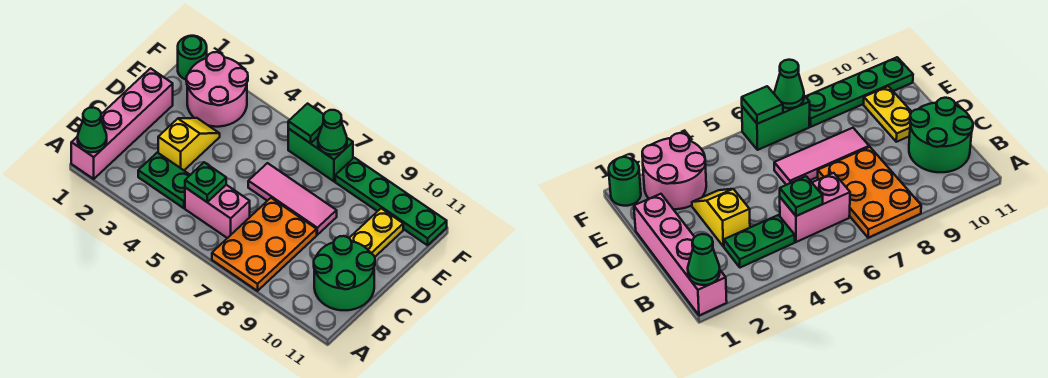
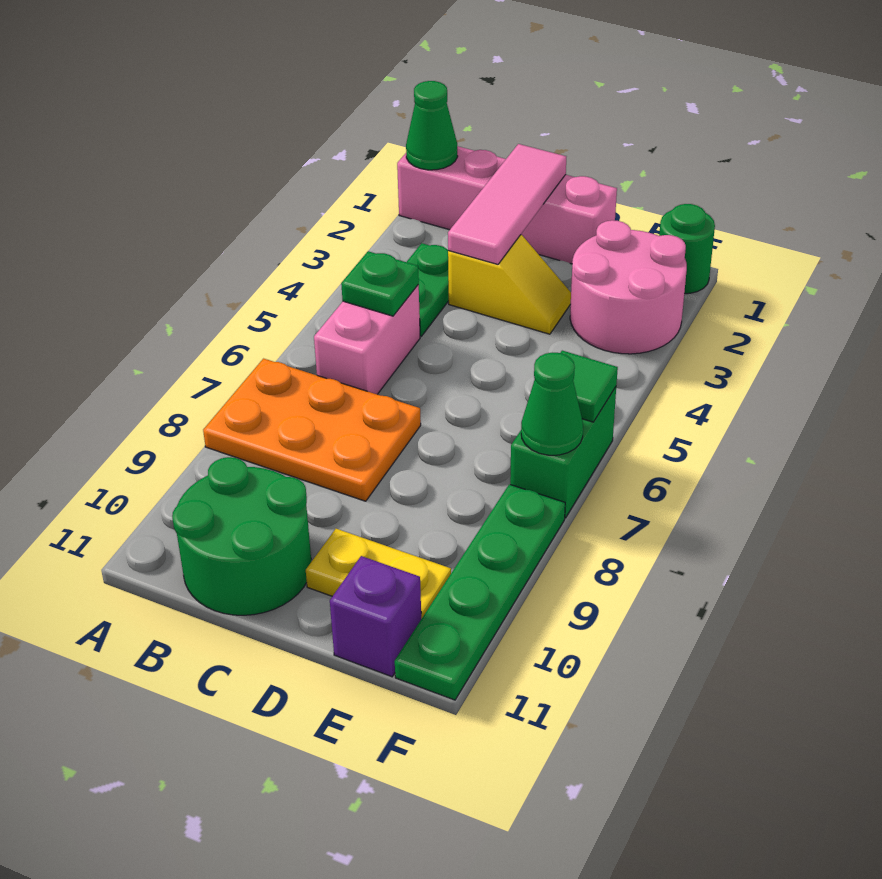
pink 1x3 tile [248,163,337,235] -> pink 1x3 tile moved to [448,144,566,264]
none -> purple 1x1 brick [330,556,421,677]

